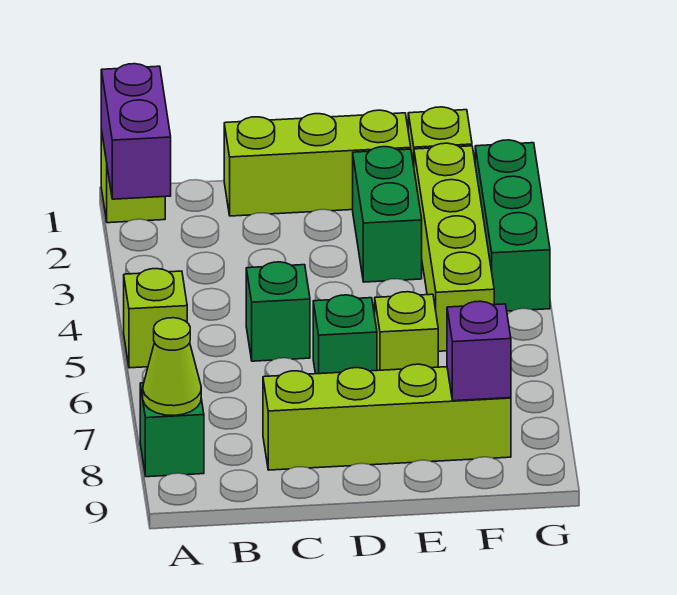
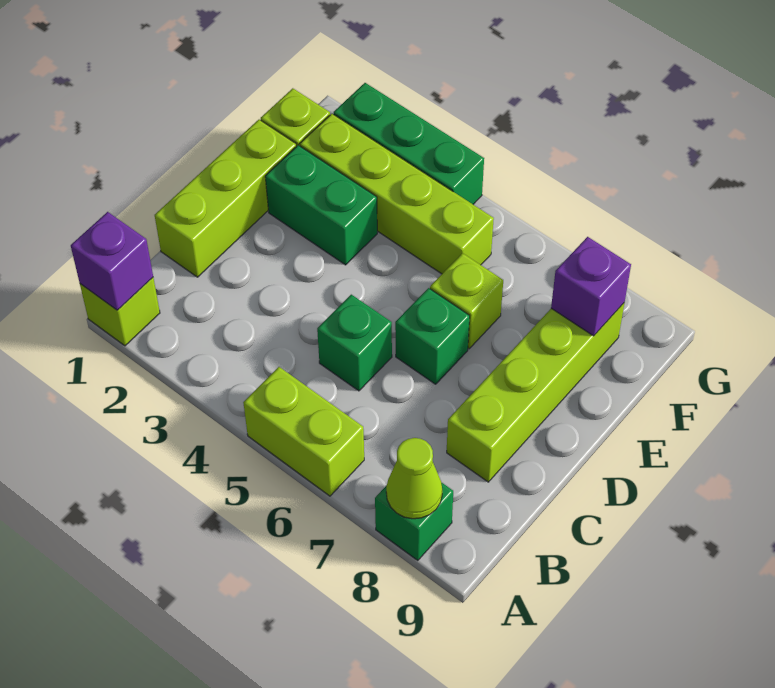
purple 1x2 brick [101,64,171,199] -> purple 1x1 brick [71,212,153,310]
lime 1x1 brick [124,269,187,368] -> lime 1x2 brick [243,367,364,496]

